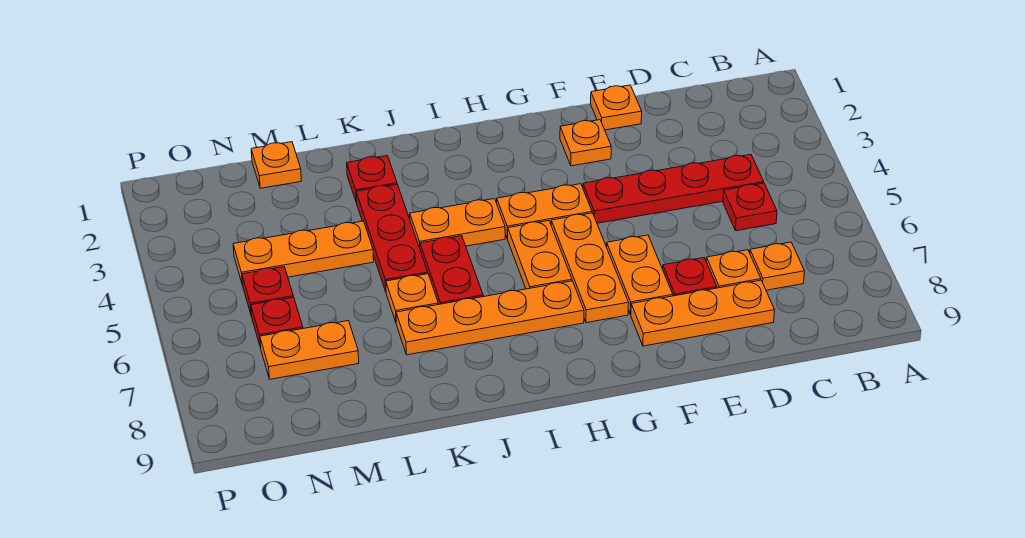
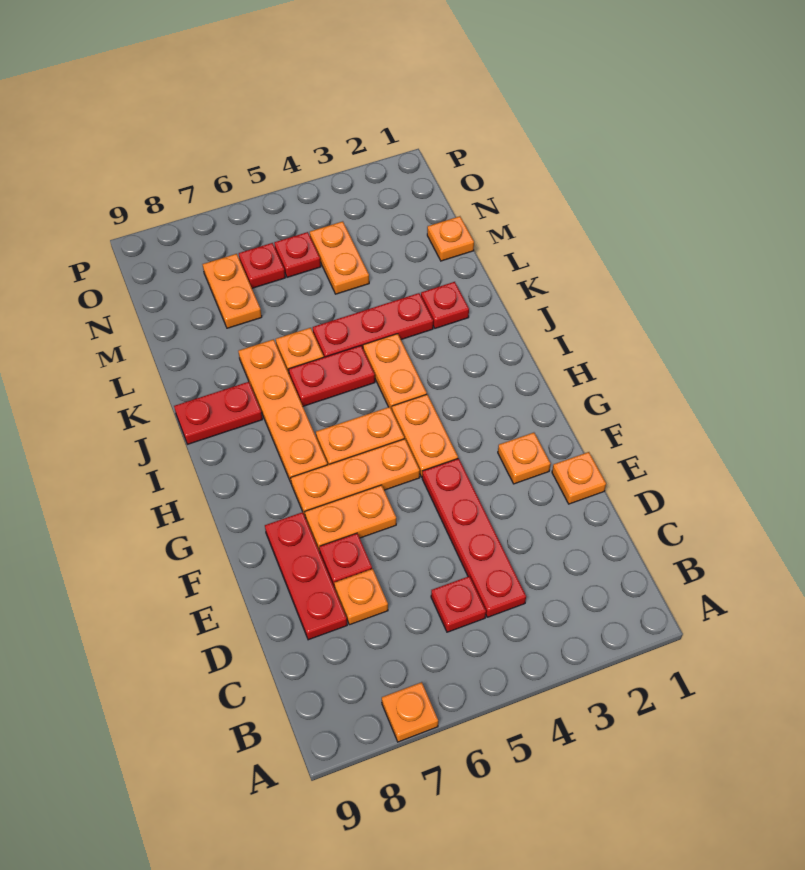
orange 1x1 plate [750,242,805,290] -> orange 1x1 plate moved to [382,682,438,742]
orange 1x3 plate [631,280,775,346] -> red 1x3 plate [265,512,347,640]
none -> red 1x2 plate [174,382,262,444]
orange 1x3 plate [233,221,374,285] -> orange 1x2 plate [310,221,369,294]

